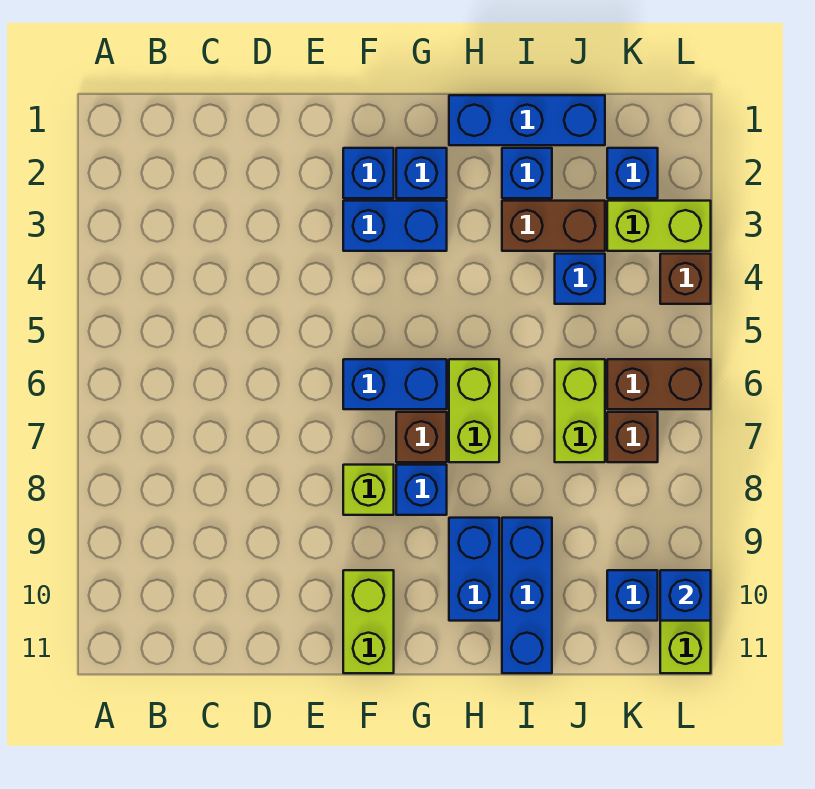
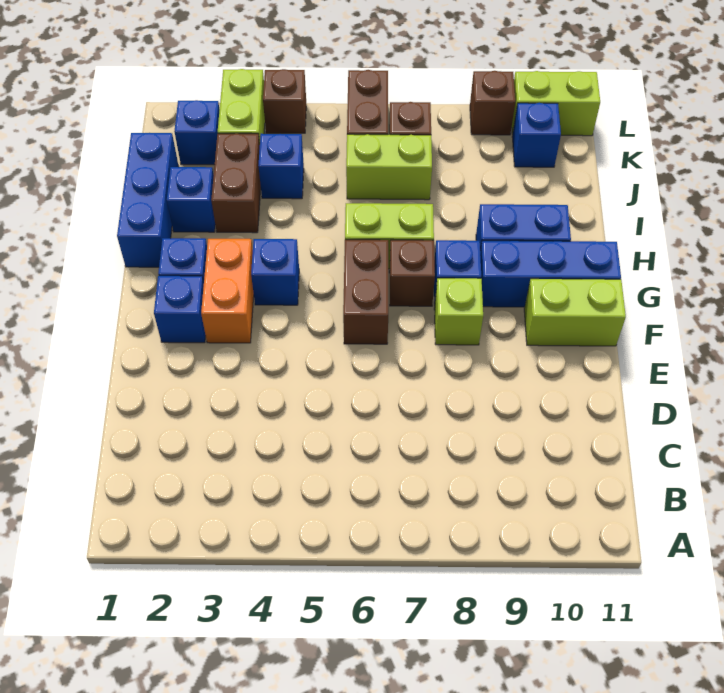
blue 1x2 brick [343,201,447,251] -> orange 1x2 brick [201,239,254,343]
blue 1x2 brick [343,359,447,409] -> brown 1x2 brick [343,240,388,344]
blue 1x3 brick [502,518,552,673] -> blue 1x3 brick moved to [480,241,621,307]
none -> brown 1x1 brick [470,71,515,135]
blue 1x1 brick [660,570,711,621] -> blue 1x1 brick moved to [251,239,299,305]

